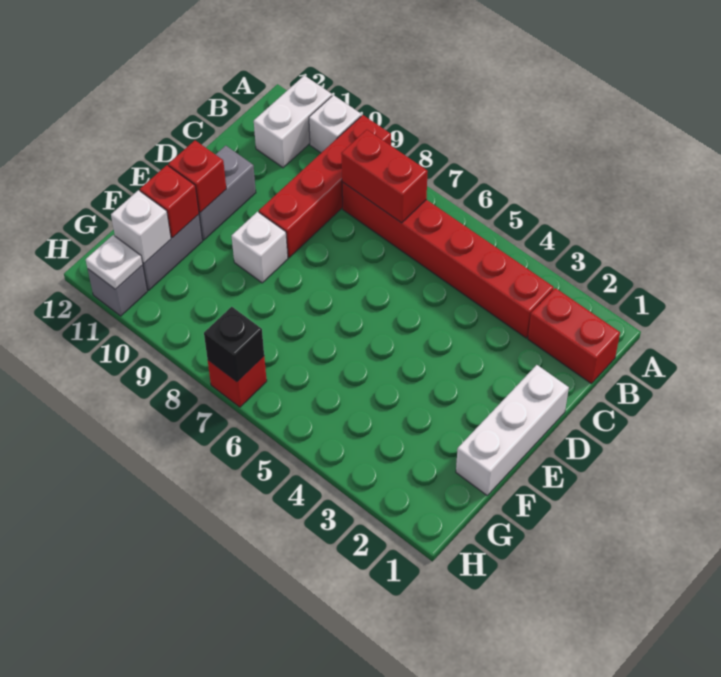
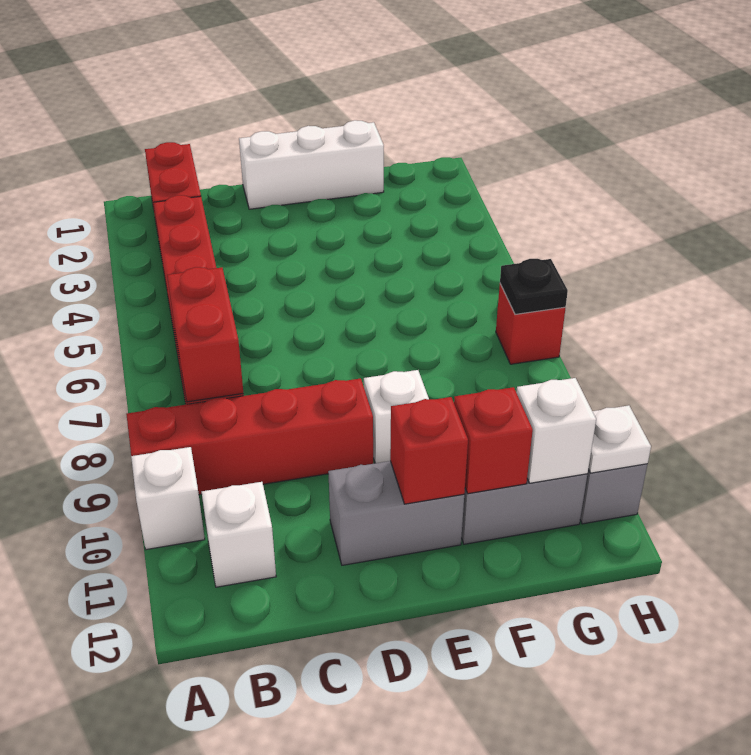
white 1x2 brick [254,75,332,168] -> white 1x1 brick [202,482,276,587]
black 1x1 brick [204,307,264,382] -> black 1x1 plate [500,259,568,314]

